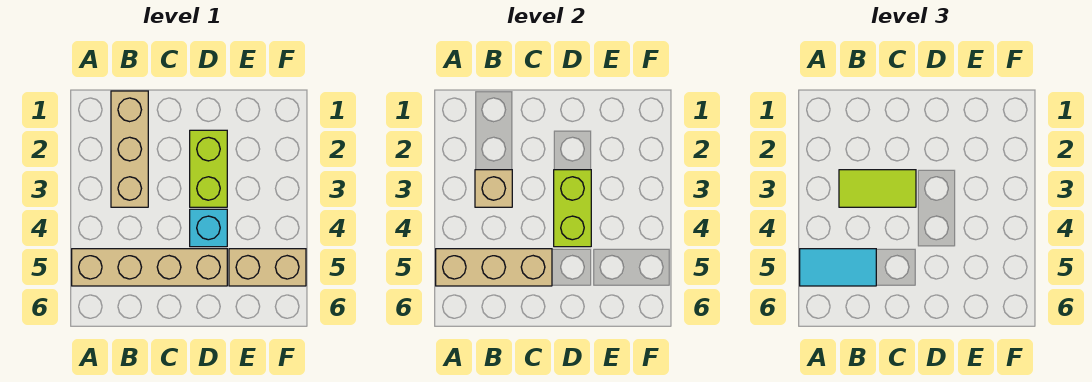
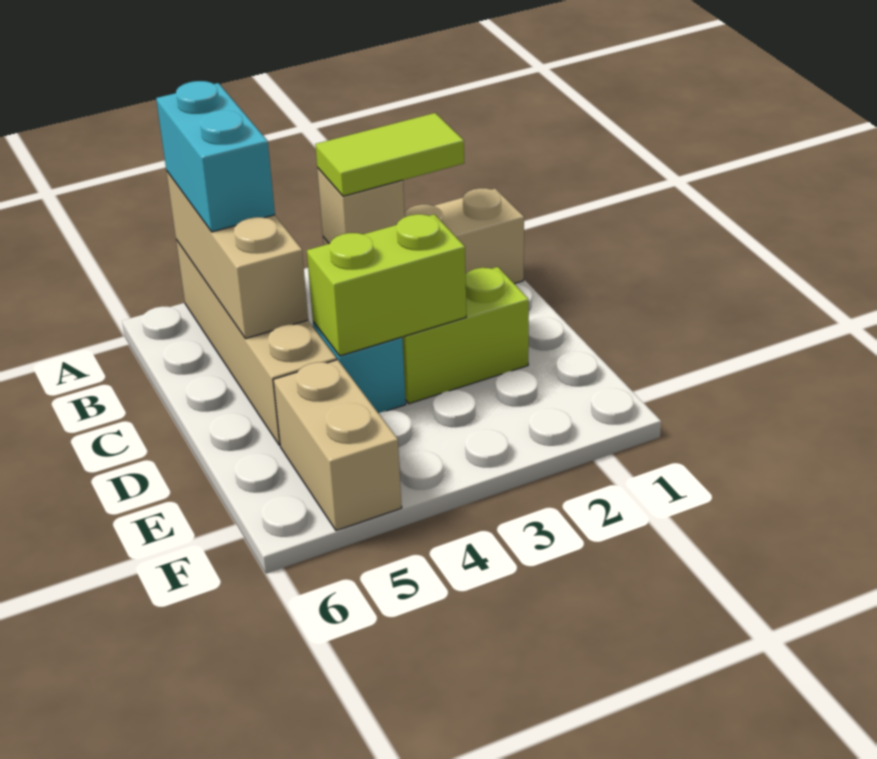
cyan 1x2 tile [800,249,876,286] -> cyan 1x2 brick [156,81,275,232]
lime 1x2 tile [839,170,916,207] -> lime 1x2 tile turned to [315,113,464,196]

